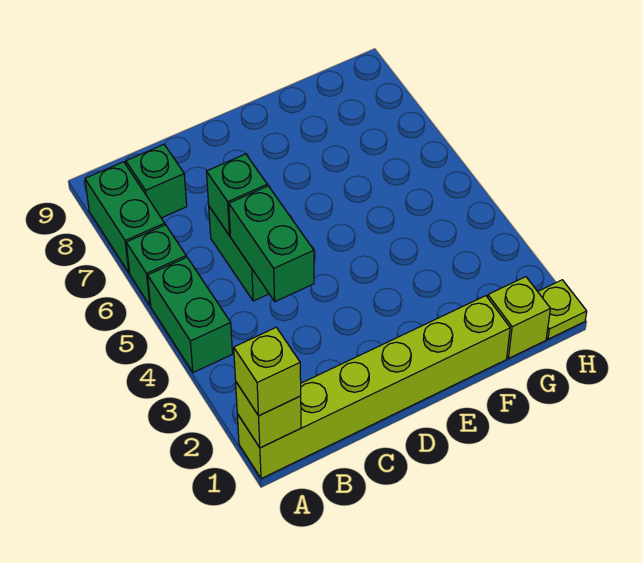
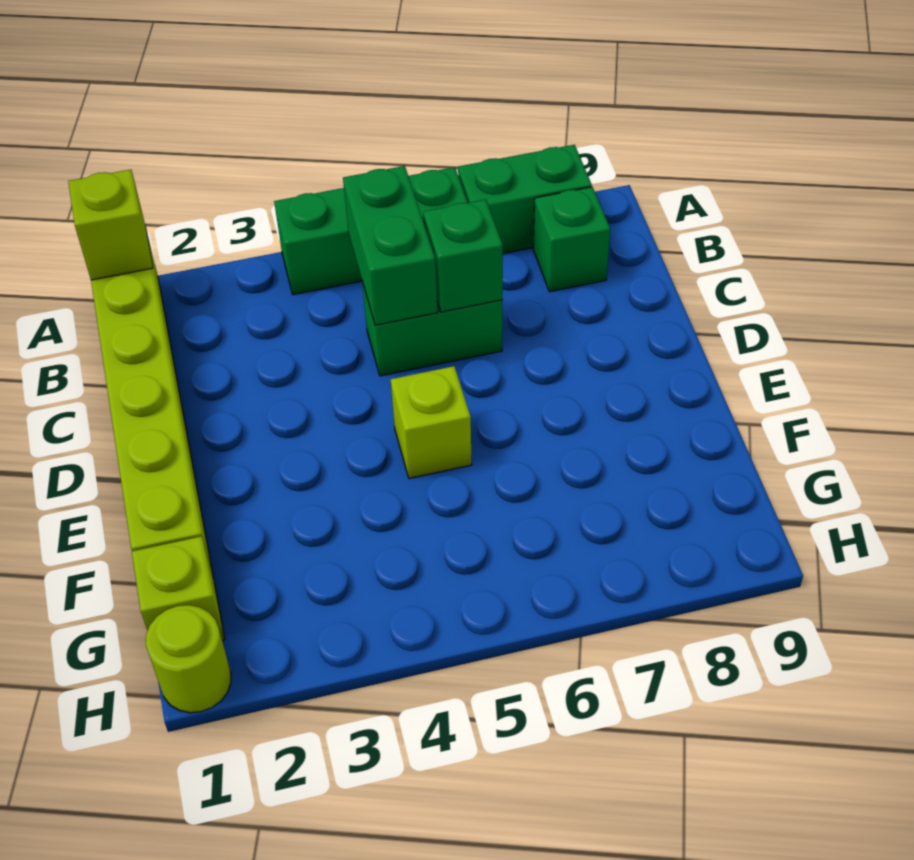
lime 1x1 brick [234,327,301,416] -> lime 1x1 brick moved to [391,366,472,478]
green 1x2 brick [229,186,314,302] -> green 1x2 brick turned to [343,166,438,325]
lime 1x1 plate [538,280,587,339] -> lime 1x1 round brick [146,605,231,713]

